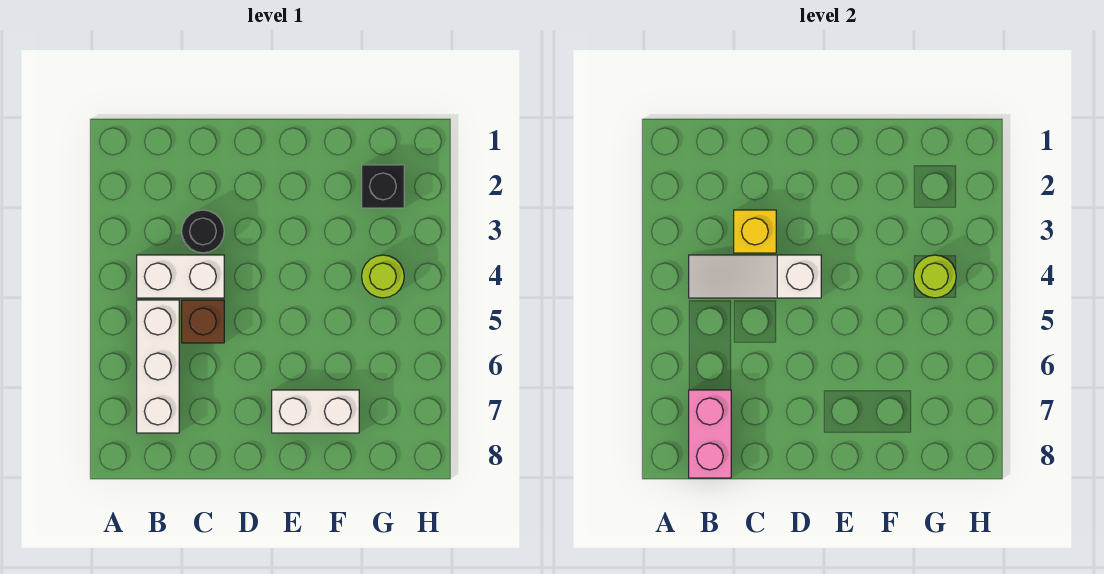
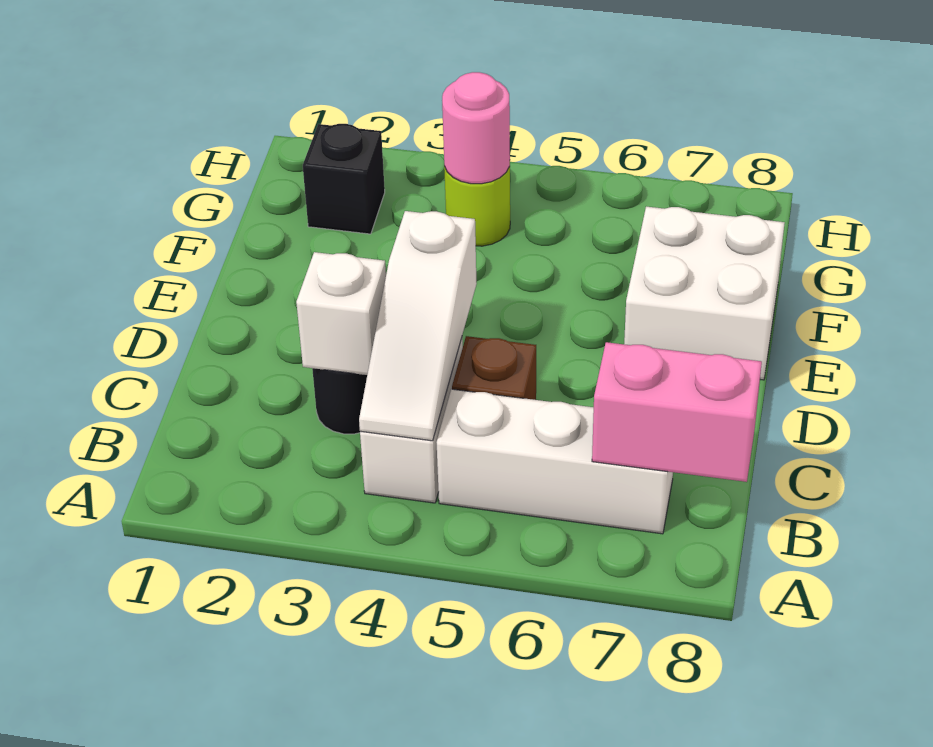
yellow 1x1 brick [734,210,776,253] -> white 1x1 brick [296,252,386,375]
white 1x2 brick [272,390,359,433] -> white 2x2 brick [624,207,785,380]
lime 1x1 round brick [914,255,956,298] -> pink 1x1 round brick [442,72,510,184]

